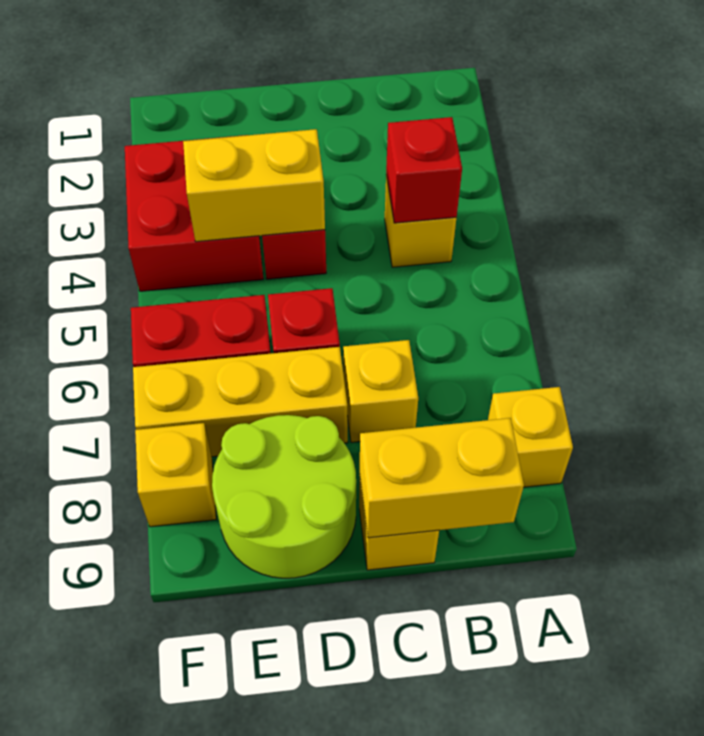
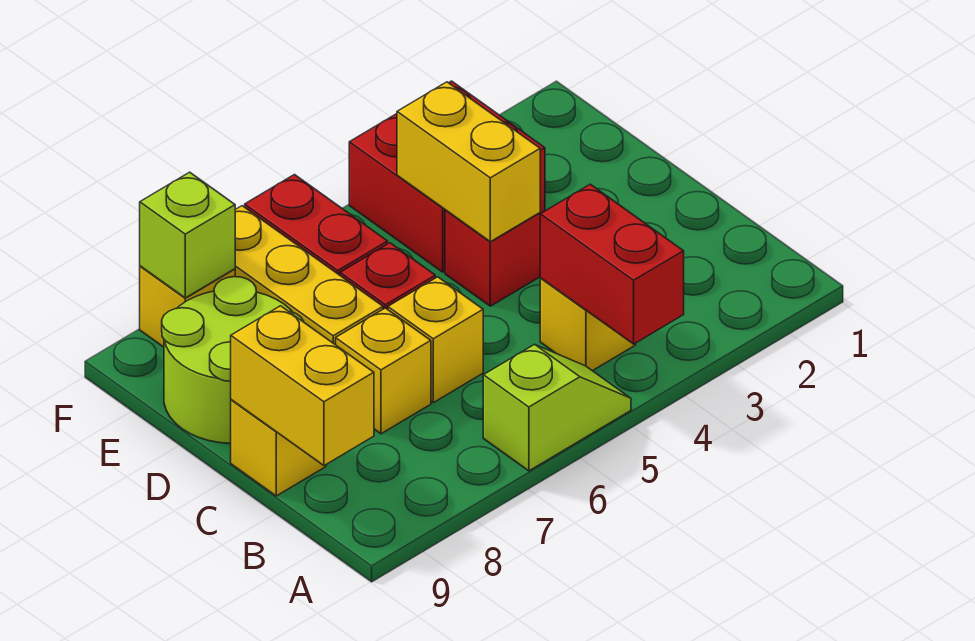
none -> lime 1x2 slope [483,344,631,471]
yellow 1x1 brick [488,387,573,487] -> yellow 1x1 brick moved to [388,277,483,403]
red 1x1 brick [386,117,462,223] -> red 1x2 brick [540,184,684,344]
none -> lime 1x1 brick [140,172,235,298]

